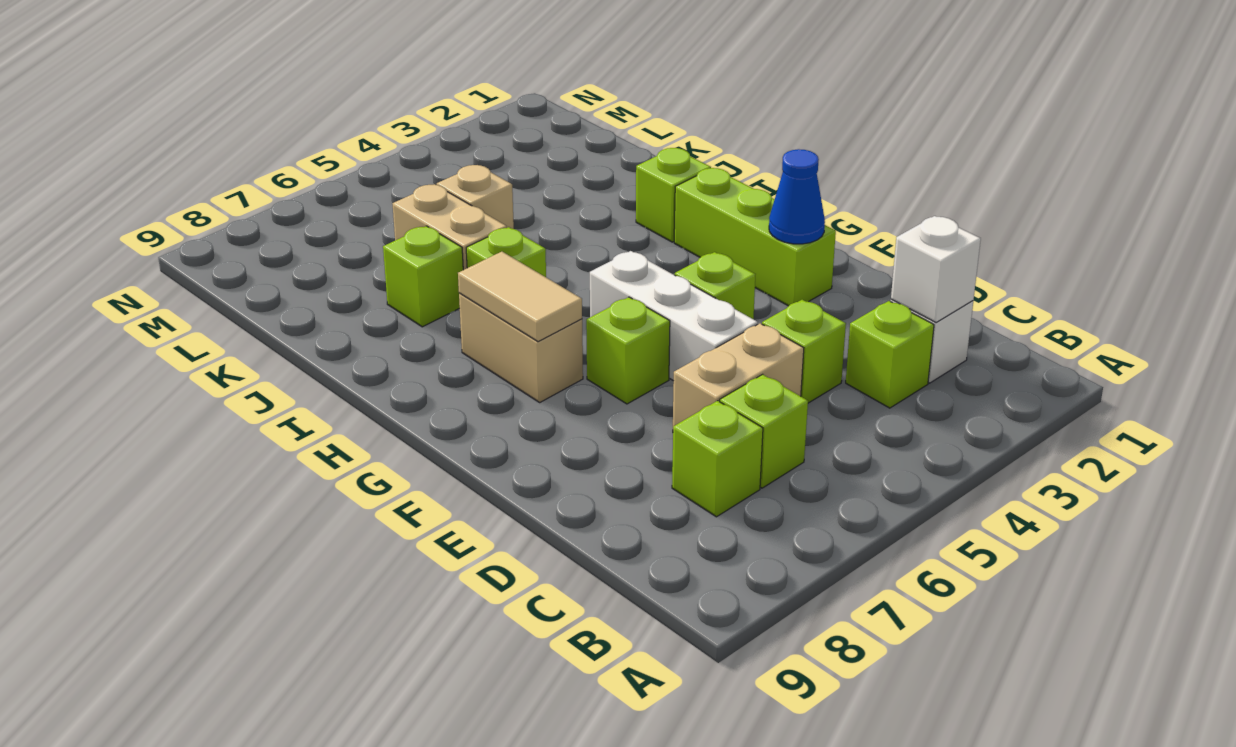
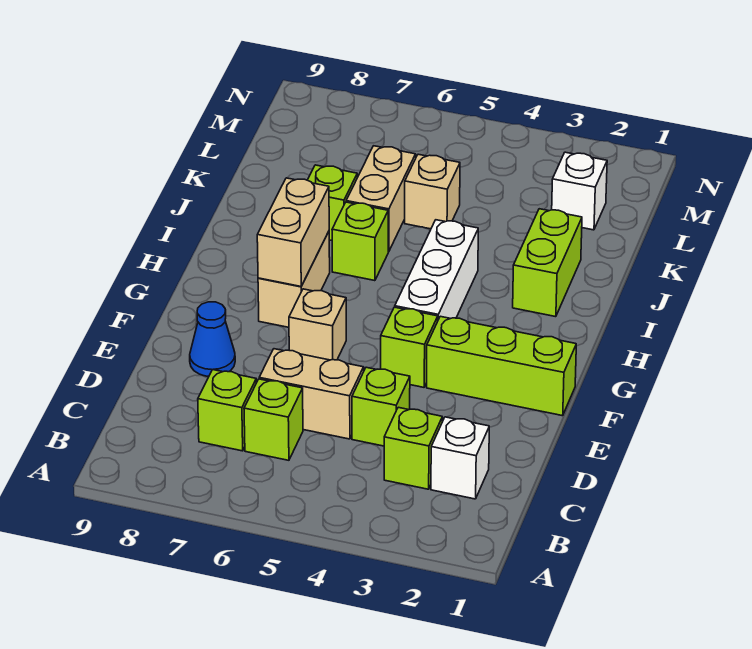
white 1x1 brick [891,216,981,323] -> white 1x1 brick moved to [552,152,607,230]
white 1x3 brick [590,251,758,381] -> white 1x3 brick moved to [395,220,478,319]
lime 1x3 brick [674,168,836,306] -> lime 1x3 brick turned to [427,316,576,416]
blue 1x1 cone [769,149,825,244] -> blue 1x1 cone moved to [190,302,235,376]
lime 1x1 brick [586,297,670,404] -> tan 1x1 brick [289,289,346,360]
tan 1x2 tile [458,252,582,342] -> tan 1x2 brick [257,178,329,286]
lime 1x1 brick [636,148,711,242] -> lime 1x2 brick [513,209,582,317]

